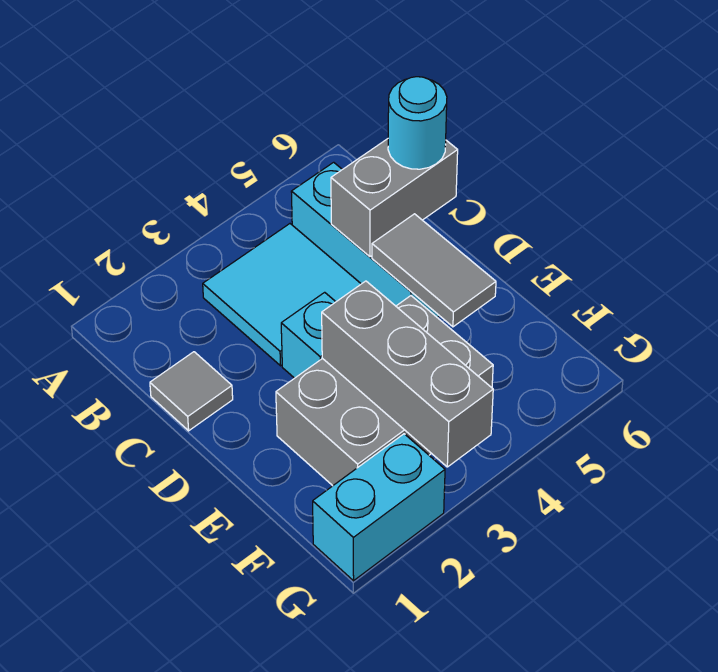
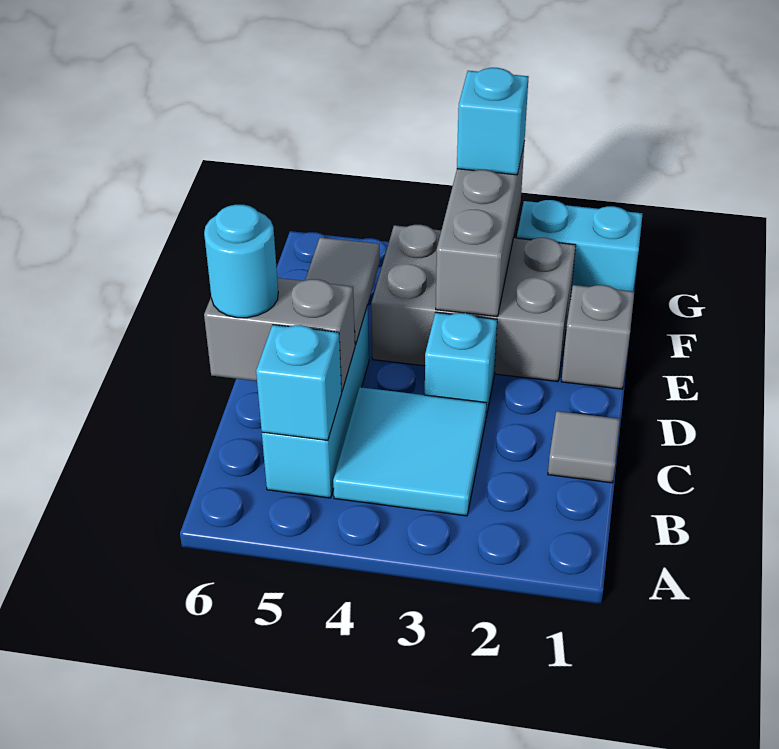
none -> cyan 1x1 brick [256,325,342,440]
none -> grey 1x1 brick [561,285,634,389]
none -> cyan 1x1 brick [457,68,528,175]

